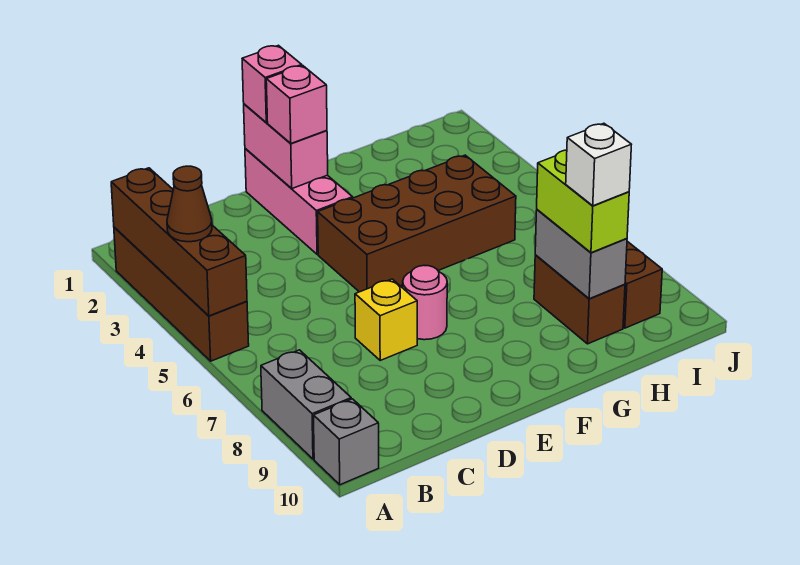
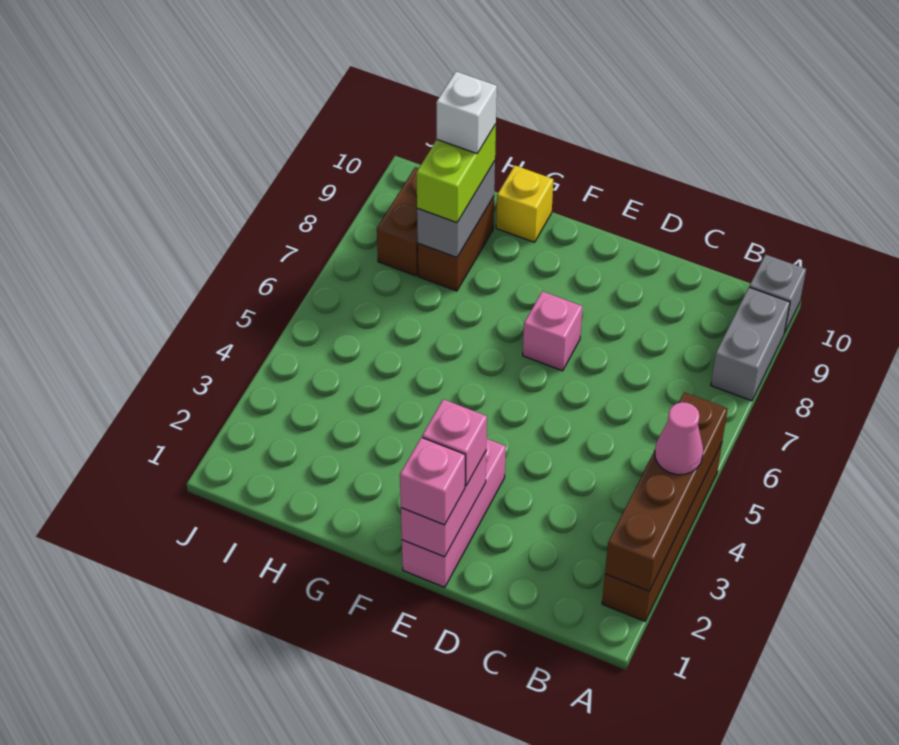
brown 1x1 cone [167,166,212,242] -> pink 1x1 cone [655,402,703,475]
yellow 1x1 brick [355,279,417,360] -> yellow 1x1 brick moved to [496,166,553,242]
brown 2x4 brick [318,155,516,292] -> none
pink 1x1 round brick [403,266,447,340] -> pink 1x1 brick [523,291,583,371]

